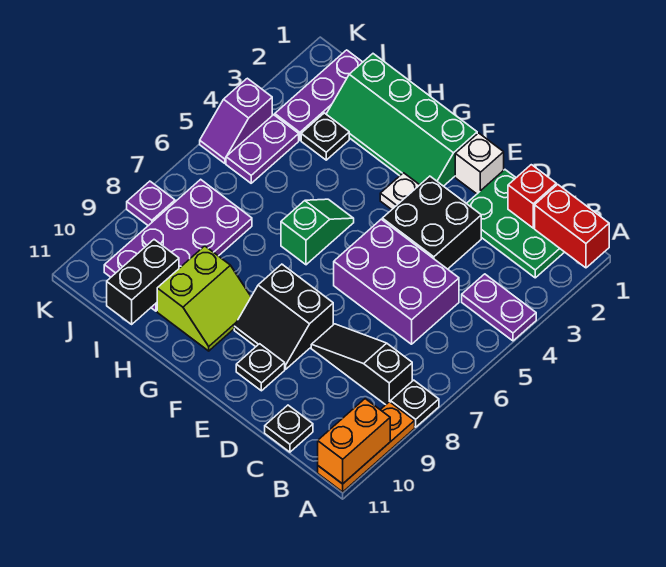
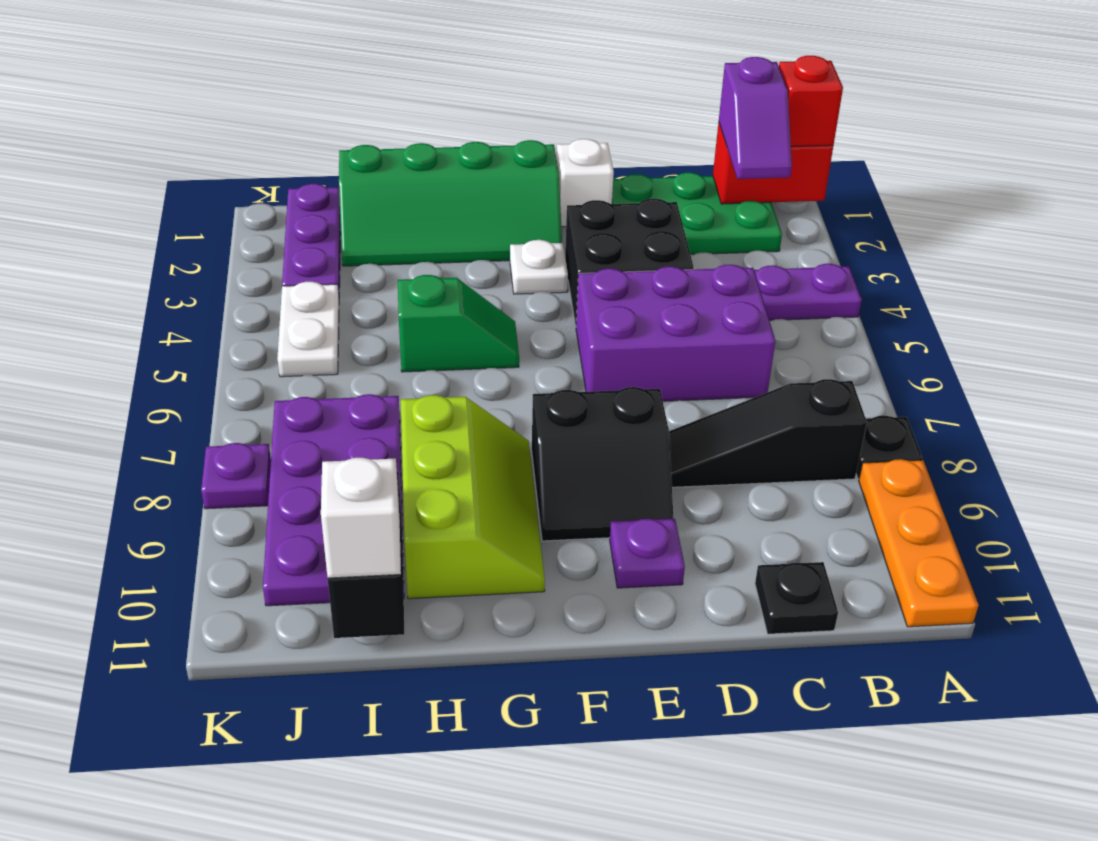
orange 1x2 brick [318,399,390,484] -> none
red 1x1 brick [508,165,556,228] -> red 1x1 brick moved to [779,56,843,147]
black 1x1 plate [236,344,285,391] -> purple 1x1 plate [610,519,685,588]
green 1x2 slope [281,199,354,265] -> green 1x2 slope turned to [398,275,519,372]
lime 2x2 slope [157,246,251,351] -> lime 2x3 slope [401,395,545,599]
black 1x1 plate [301,113,349,160] -> none
none -> white 1x1 brick [321,458,401,578]
purple 1x2 plate [226,115,299,183] -> white 1x2 plate [277,282,339,377]
purple 1x2 slope [200,78,272,163] -> purple 1x2 slope moved to [719,57,792,179]

